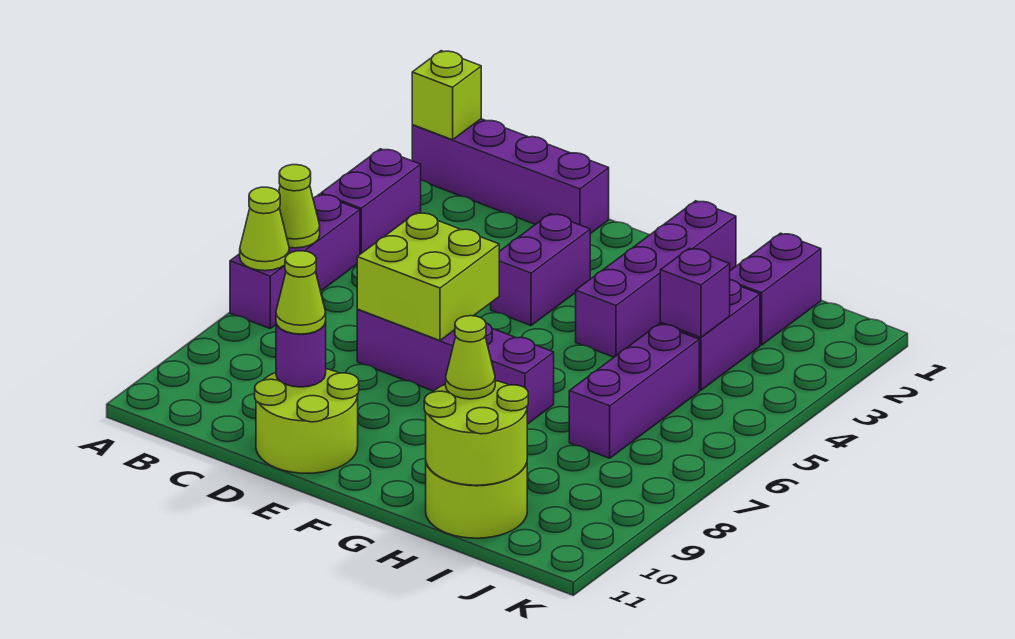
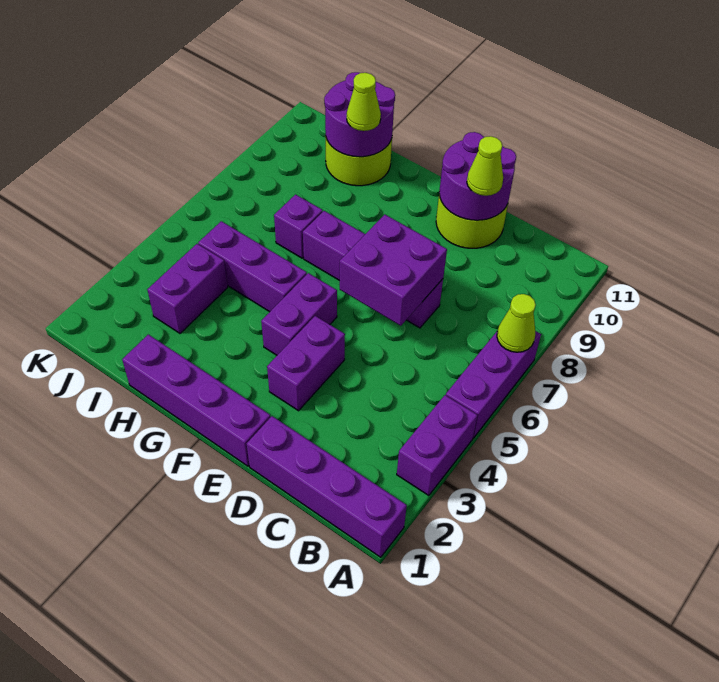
lime 1x1 brick [412,51,481,140] -> none
lime 1x1 cone [279,165,320,248] -> none
lime 2x2 brick [357,213,499,340] -> purple 2x2 brick [340,214,447,326]
purple 1x1 round brick [276,322,326,387] -> purple 2x2 round brick [439,132,516,220]
purple 1x4 brick [576,201,736,357] -> purple 1x4 brick turned to [122,334,270,466]
lime 2x2 round brick [424,381,528,485] -> purple 2x2 round brick [324,72,395,157]
purple 1x2 brick [730,233,821,345] -> purple 1x2 brick moved to [261,273,337,355]
purple 1x1 brick [660,248,730,337] -> purple 1x1 brick moved to [274,195,323,258]
purple 1x3 brick [569,324,699,458] -> purple 1x3 brick turned to [198,221,307,312]

